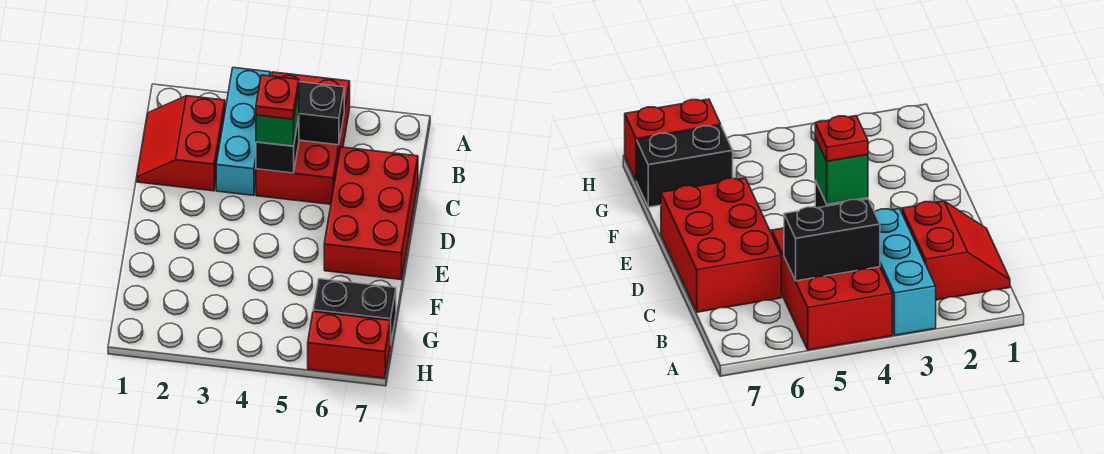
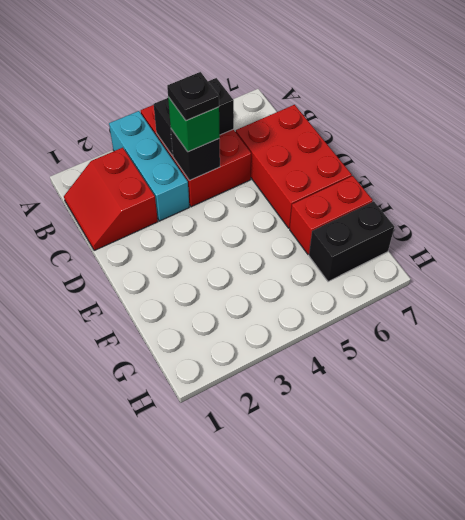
red 1x1 plate [256,75,299,119] -> black 1x1 plate [167,72,219,121]
red 1x2 brick [308,312,390,378] -> red 1x2 brick moved to [290,176,373,254]

